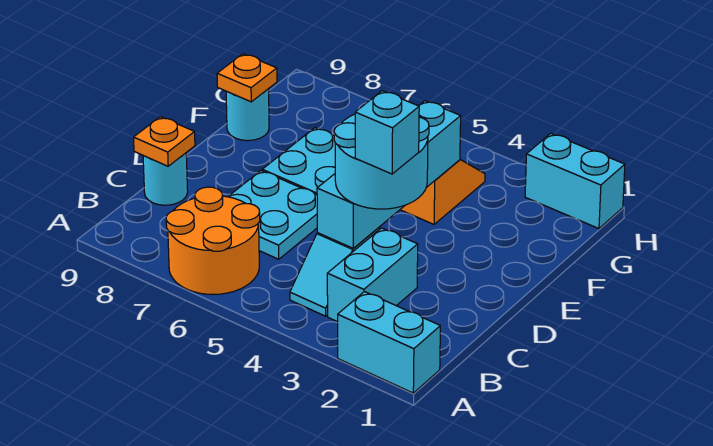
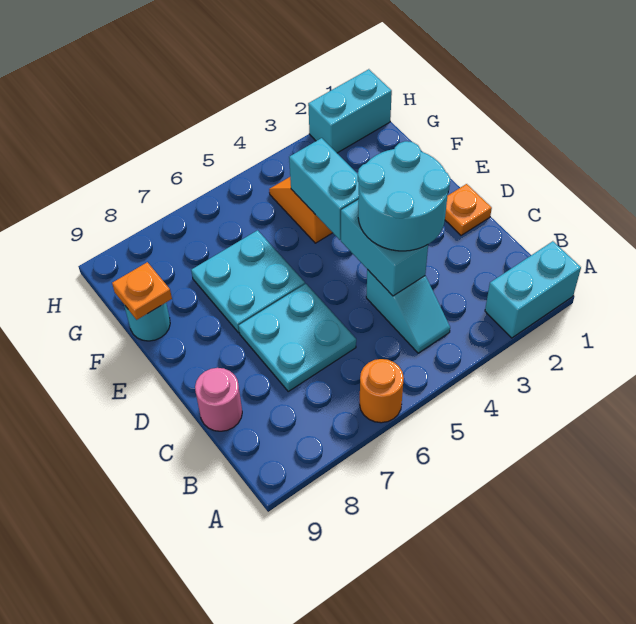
orange 2x2 round brick [166,187,260,295] -> orange 1x1 round brick [360,359,404,423]
cyan 1x2 brick [327,228,418,322] -> none
cyan 1x1 brick [355,91,419,174] -> none
cyan 1x1 round brick [143,153,188,205] -> pink 1x1 round brick [195,368,242,431]
orange 1x1 plate [133,117,195,166] -> orange 1x1 plate moved to [445,184,492,235]

